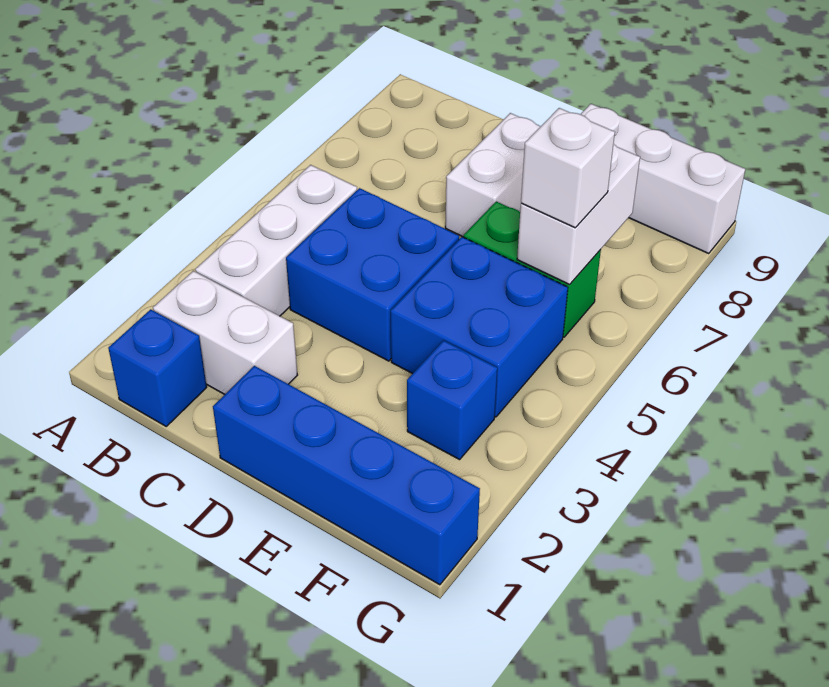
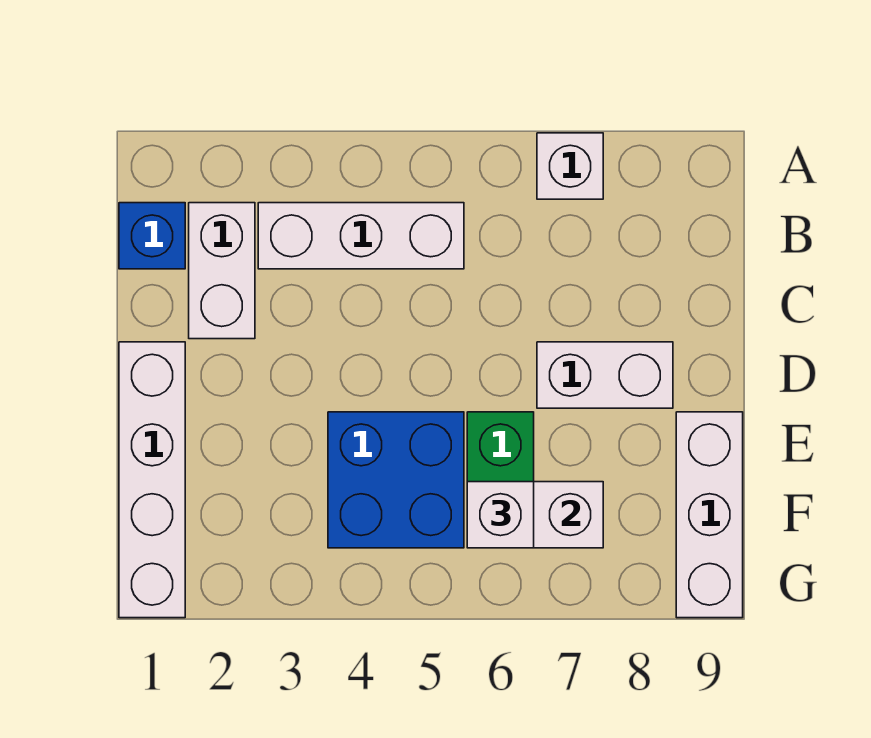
none -> white 1x1 brick [537,133,603,199]
blue 2x2 brick [286,188,459,361] -> none
blue 1x4 brick [213,366,480,585] -> white 1x4 brick [119,342,185,618]
blue 1x1 brick [407,340,497,460] -> none

